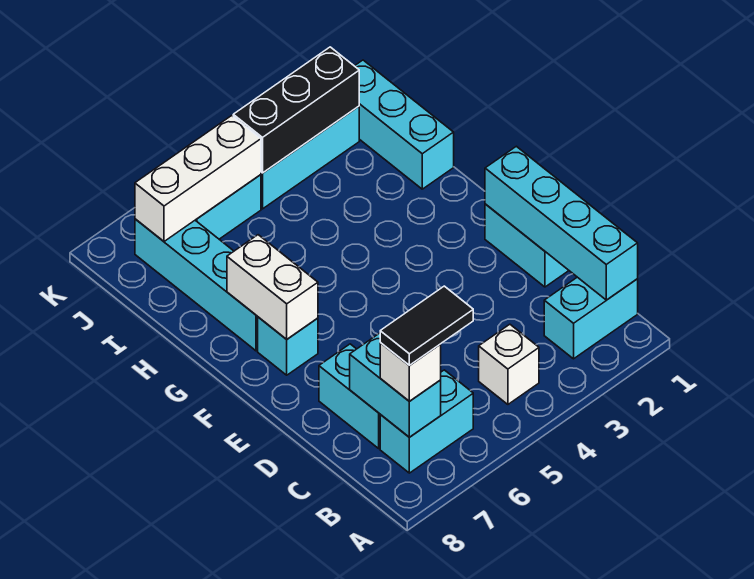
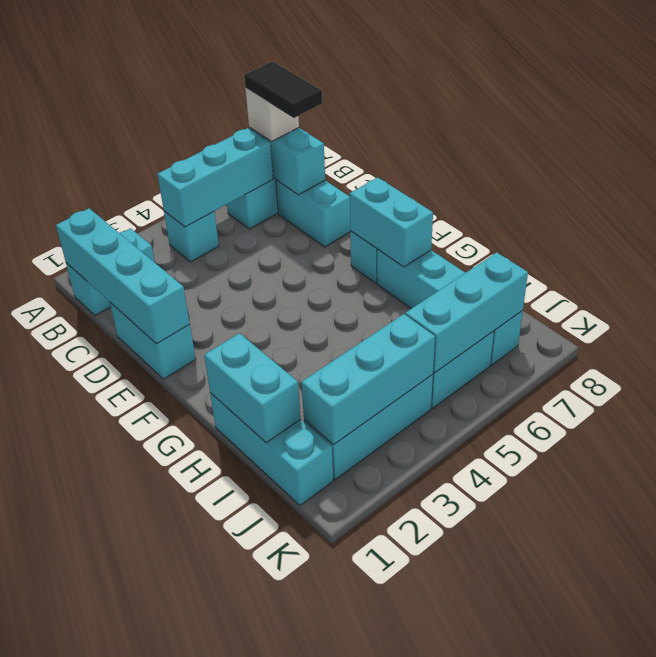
white 1x1 brick [479,324,539,404] -> cyan 1x1 brick [164,211,219,262]
none -> cyan 1x3 brick [157,128,273,227]
black 1x2 tile [380,286,473,365] -> black 1x2 tile turned to [244,61,322,118]
white 1x2 brick [227,235,318,339] -> cyan 1x2 brick [350,177,433,267]
none -> cyan 1x2 brick [204,333,301,443]
black 1x3 brick [233,47,359,173] -> cyan 1x3 brick [301,314,435,445]
white 1x3 brick [135,116,261,241] -> cyan 1x3 brick [405,252,528,373]

